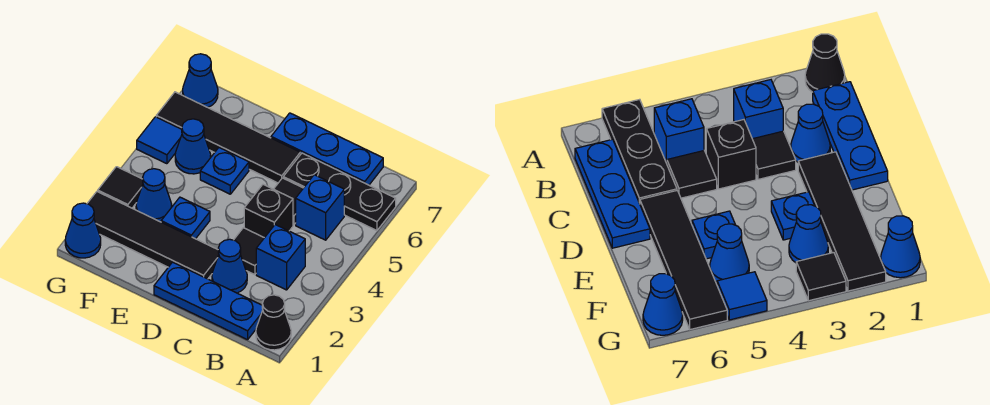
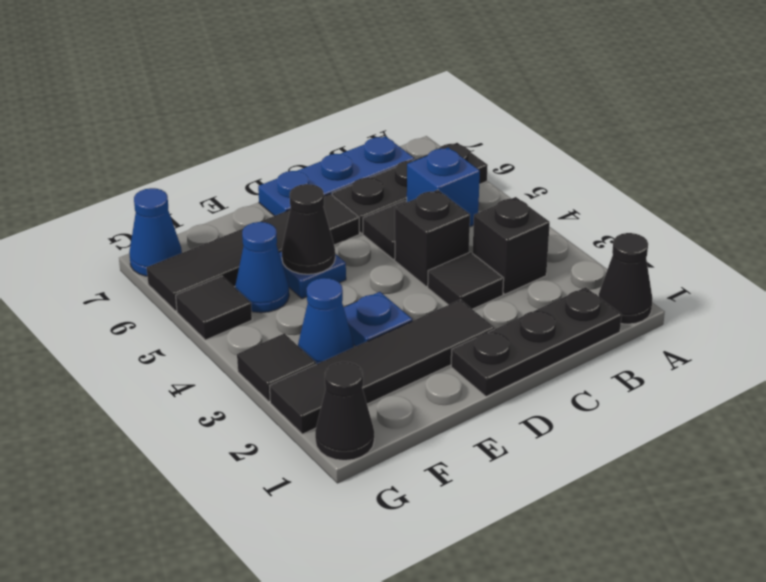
blue 1x3 plate [154,262,263,340] -> black 1x3 plate [451,287,622,396]
blue 1x1 brick [256,225,305,290] -> black 1x1 brick [473,197,550,294]
blue 1x1 cone [212,239,247,293] -> none
none -> black 1x1 cone [282,184,335,274]
blue 1x1 cone [65,203,101,258] -> black 1x1 cone [315,362,374,460]
blue 1x1 tile [137,117,182,164] -> black 1x1 tile [176,276,252,340]

